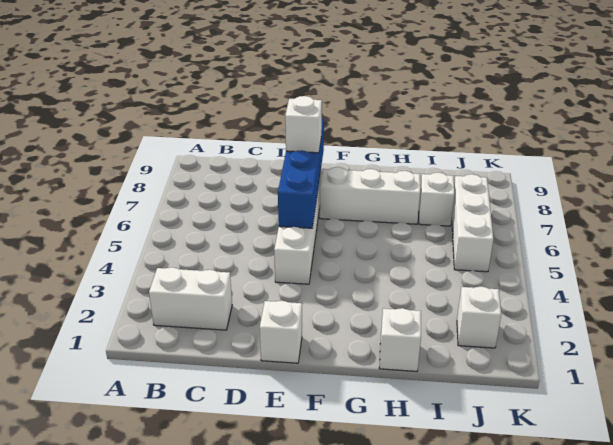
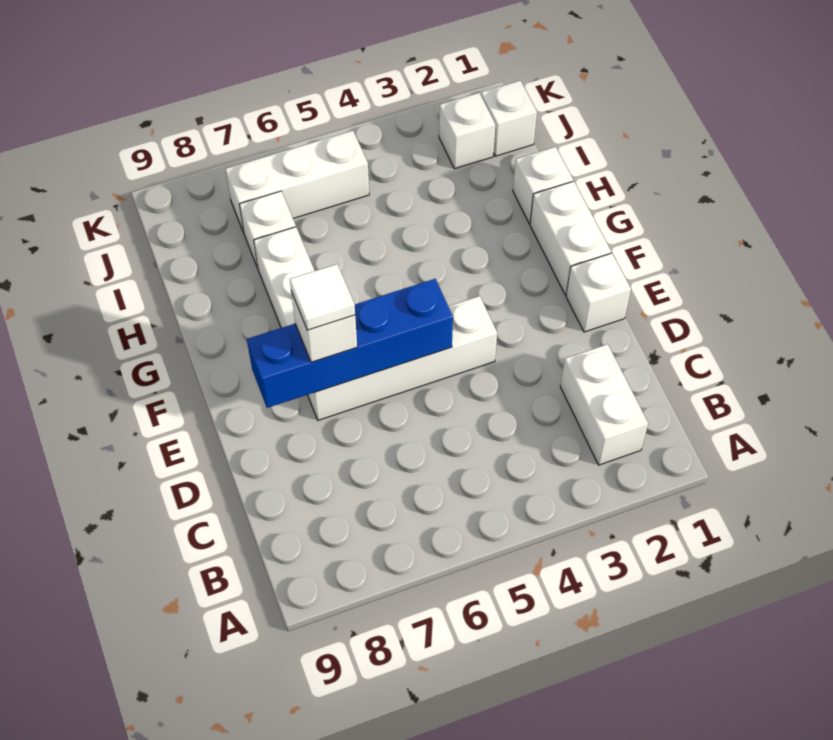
none -> white 1x1 tile [290,264,355,330]
none -> white 1x2 brick [530,181,611,295]
none -> white 1x1 brick [481,80,537,156]

